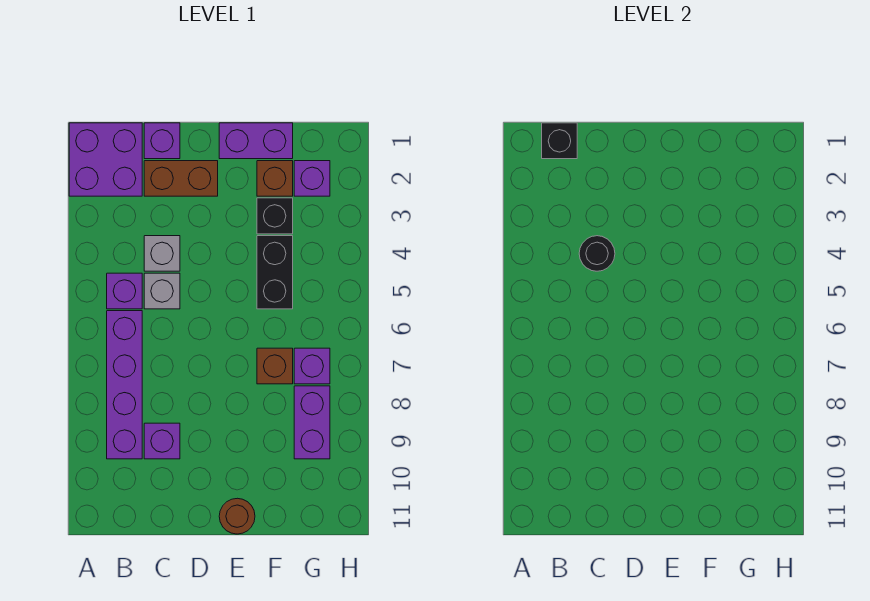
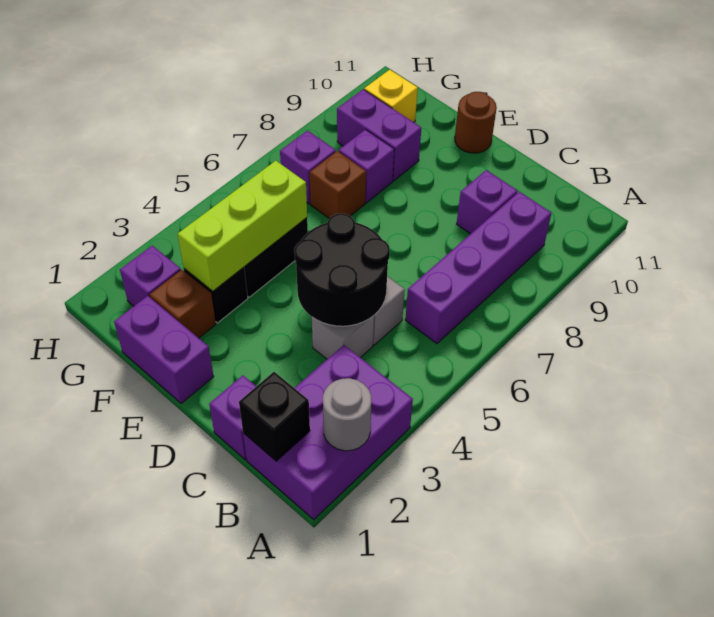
purple 2x2 brick [69,123,142,196] -> purple 2x3 brick [243,345,413,520]
none -> grey 1x1 round brick [323,378,372,451]
purple 1x1 brick [107,273,142,309] -> purple 1x1 brick moved to [339,129,394,203]
brown 1x2 brick [144,161,218,196] -> none
black 1x1 round brick [579,236,615,271] -> black 2x2 round brick [294,214,390,326]
none -> lime 1x3 brick [178,161,307,291]
purple 1x2 brick [294,386,330,459] -> purple 1x2 brick turned to [337,89,421,181]
none -> yellow 1x1 brick [364,70,418,122]

